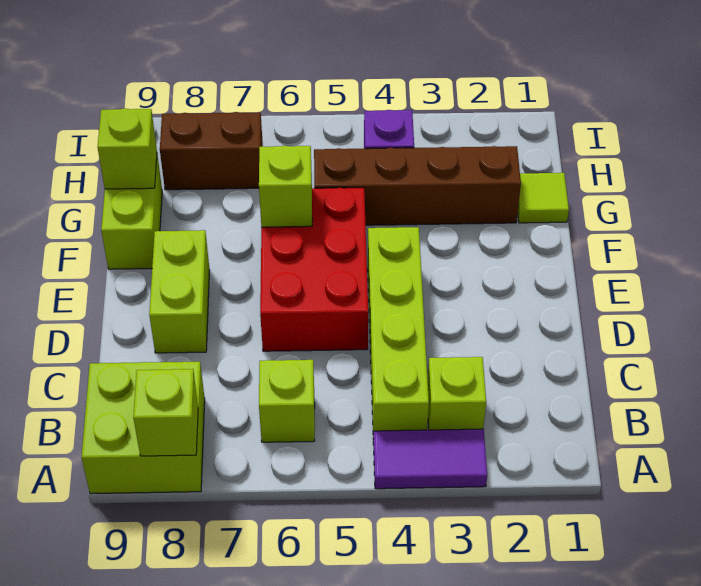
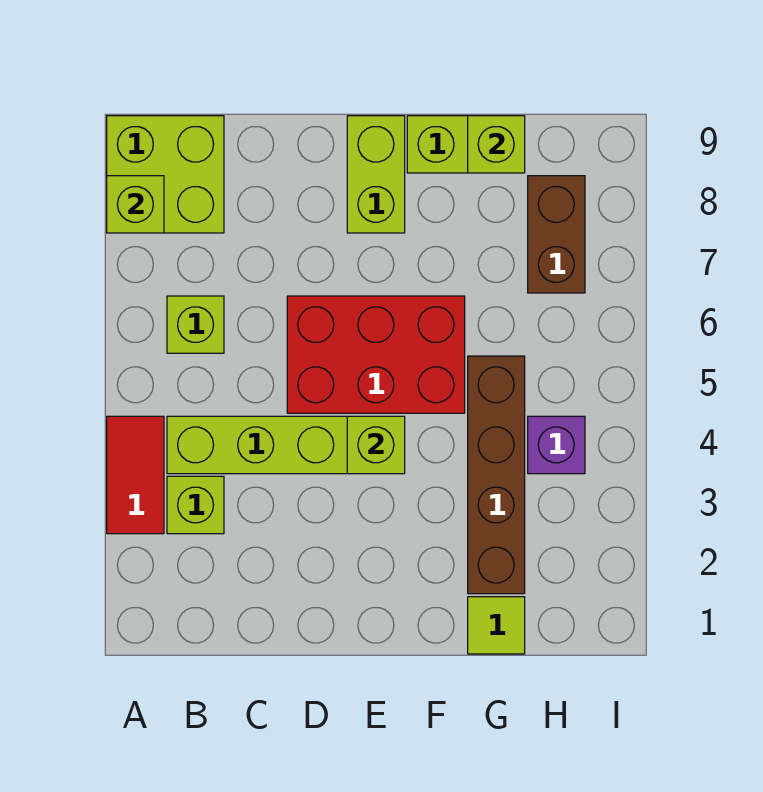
purple 1x2 tile [373,429,487,489] -> red 1x2 tile [107,416,164,534]
lime 1x2 brick [149,230,210,353] -> lime 1x2 brick turned to [347,116,405,233]
lime 1x1 brick [259,146,312,227] -> lime 1x1 brick moved to [347,416,405,474]

